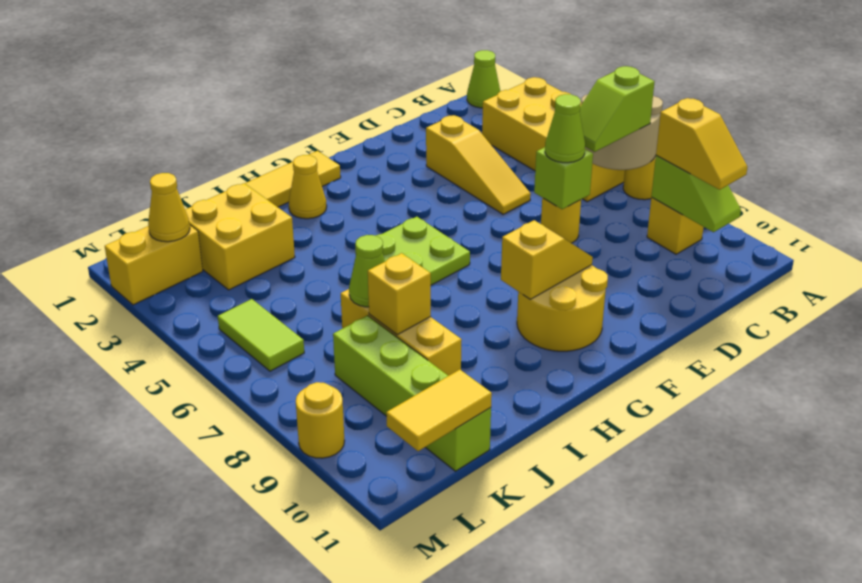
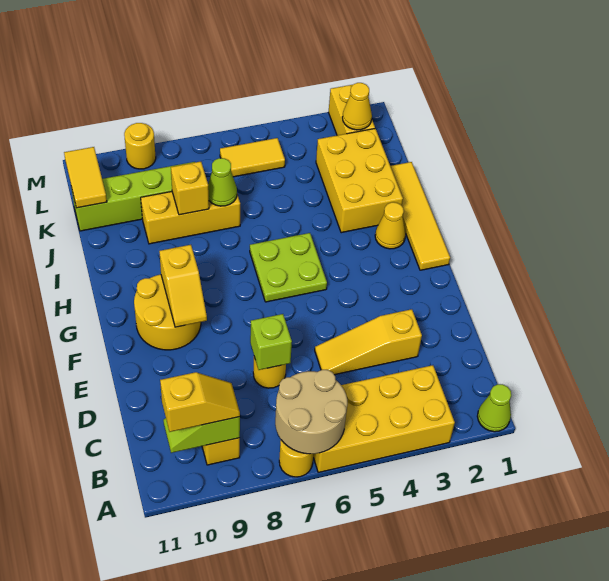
lime 1x2 slope [580,66,655,152] -> none
yellow 1x2 slope [656,98,747,190] -> yellow 1x2 slope turned to [160,372,240,432]
lime 1x1 cone [545,94,585,163] -> none
yellow 2x2 brick [185,183,295,290] -> yellow 2x3 brick [316,129,403,233]
lime 1x2 tile [218,299,304,371] -> yellow 1x2 tile [220,138,285,177]

